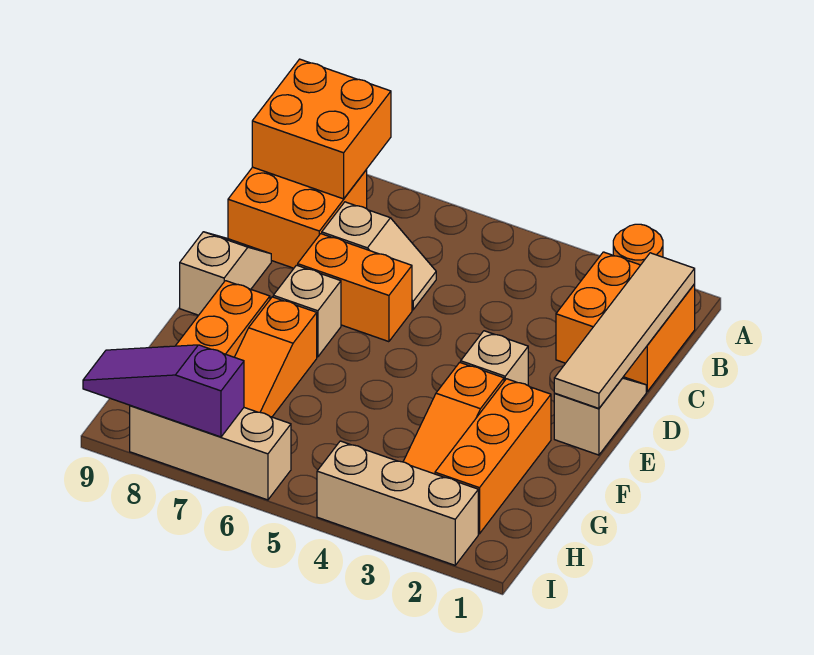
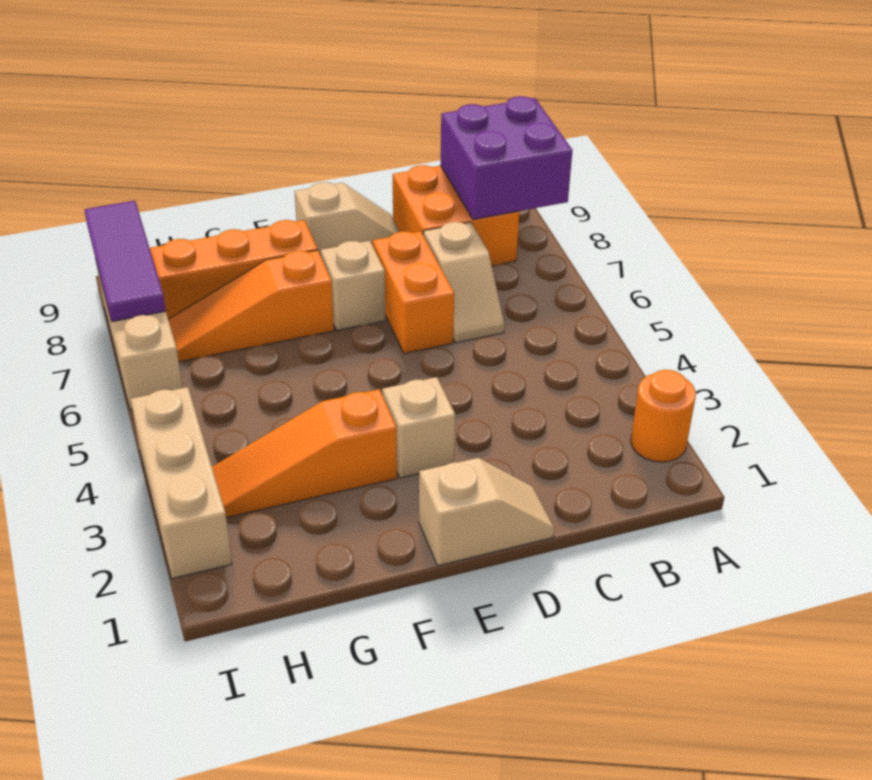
orange 2x2 brick [252,59,391,199] -> purple 2x2 brick [440,96,573,220]
orange 2x2 brick [556,252,695,392] -> none
tan 1x4 tile [554,253,695,408] -> none
orange 1x3 brick [435,379,551,534] -> none
purple 1x3 slope [83,345,244,437] -> purple 1x3 tile [84,201,166,322]

